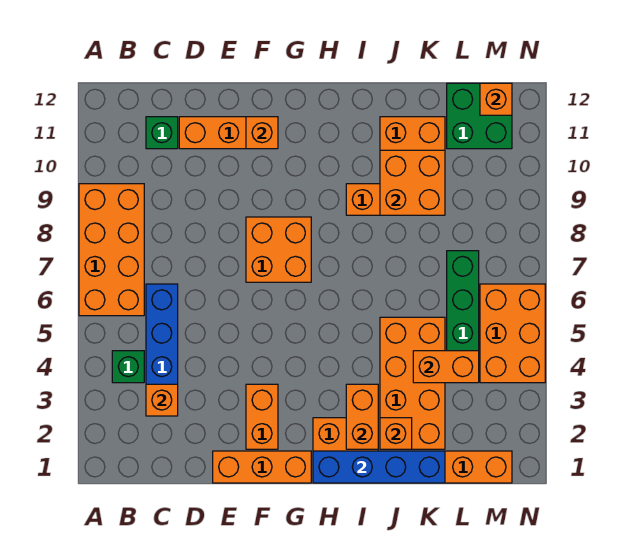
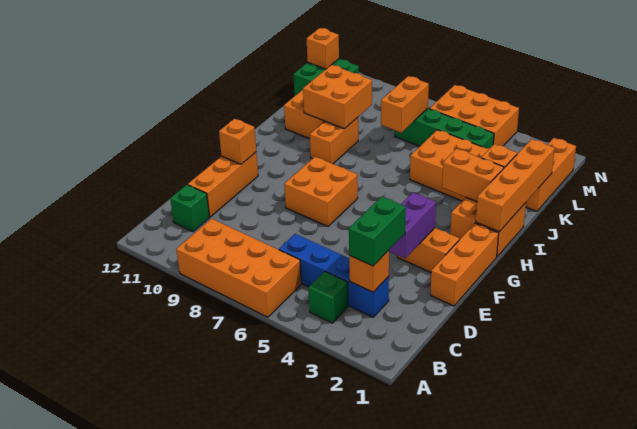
none -> green 1x2 brick [349,196,406,266]
none -> purple 1x2 brick [389,192,436,258]
blue 1x4 brick [313,451,445,483] -> orange 1x4 brick [476,139,555,232]
orange 1x2 brick [413,351,479,383] -> orange 1x2 brick moved to [381,76,429,132]

